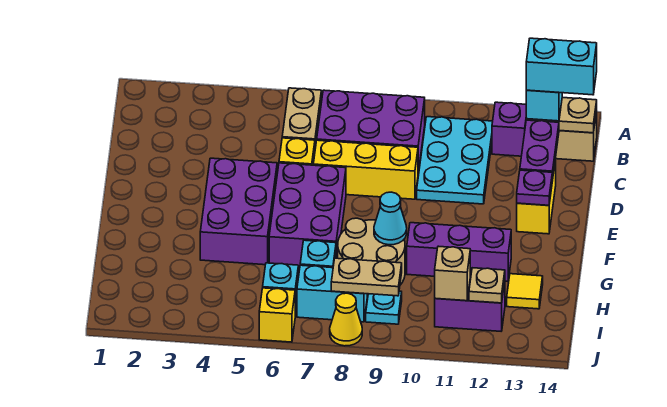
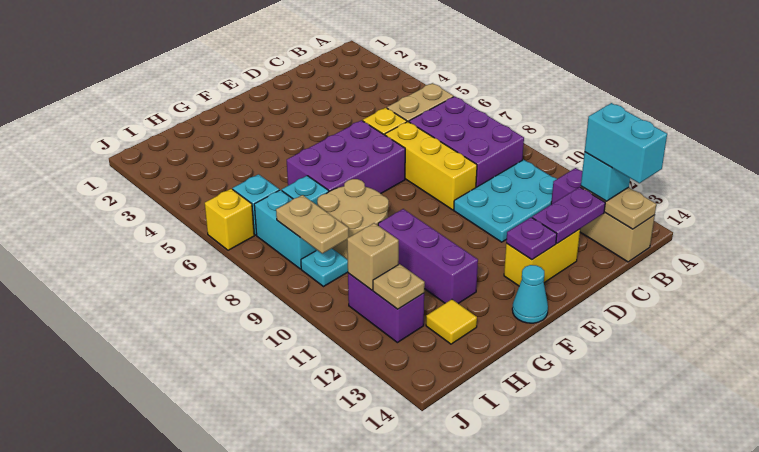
purple 2x3 brick [200,158,277,265] -> none
cyan 1x1 cone [374,192,407,245] -> cyan 1x1 cone moved to [512,265,548,323]
yellow 1x1 cone [330,293,362,346] -> none

